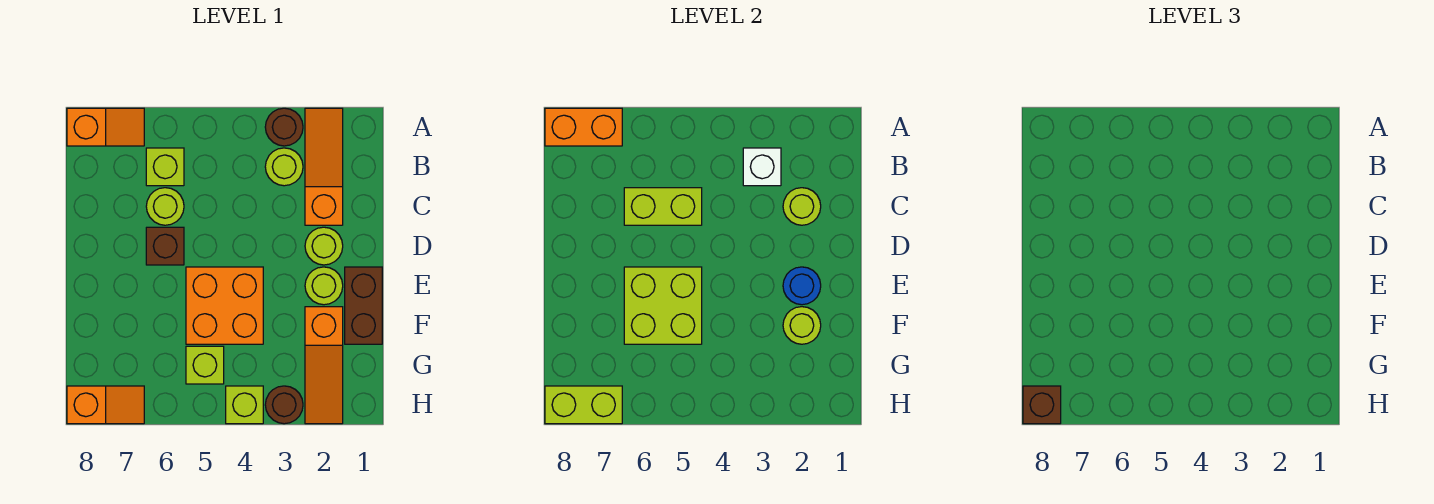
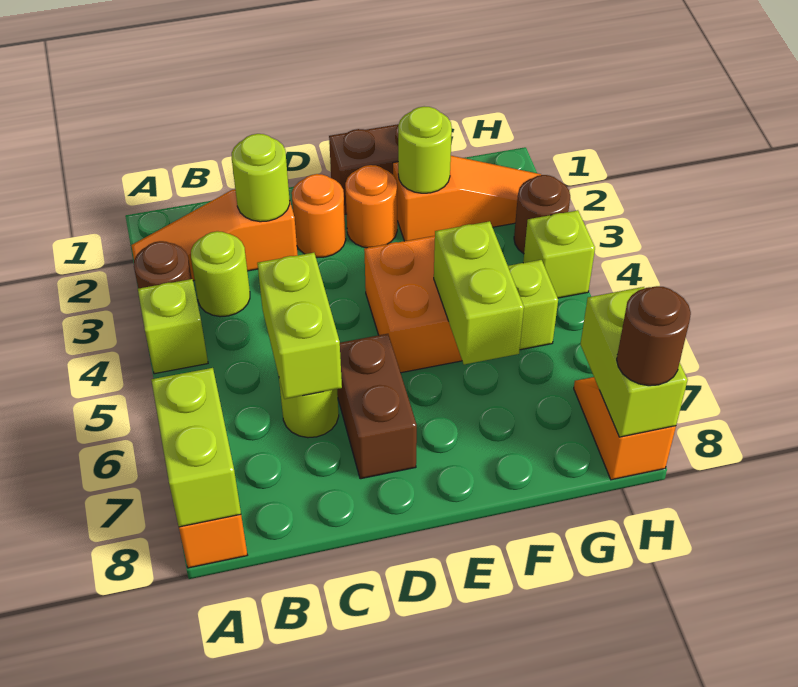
orange 1x2 brick [545,108,622,146] -> lime 1x2 brick [151,368,241,527]
white 1x1 brick [743,148,781,186] -> none
lime 1x1 brick [146,148,184,186] -> lime 1x1 brick moved to [138,279,208,374]
lime 1x1 round brick [305,227,343,265] -> orange 1x1 round brick [292,174,346,258]
brown 1x1 brick [146,227,184,265] -> brown 1x2 brick [337,334,417,479]
lime 1x1 round brick [305,267,343,305] -> orange 1x1 round brick [345,165,397,248]
blue 1x1 round brick [783,267,821,305] -> none
lime 2x2 brick [624,267,702,344] -> lime 1x2 brick [434,221,524,364]
brown 1x1 brick [1023,386,1061,424] -> brown 1x1 round brick [617,286,691,386]

